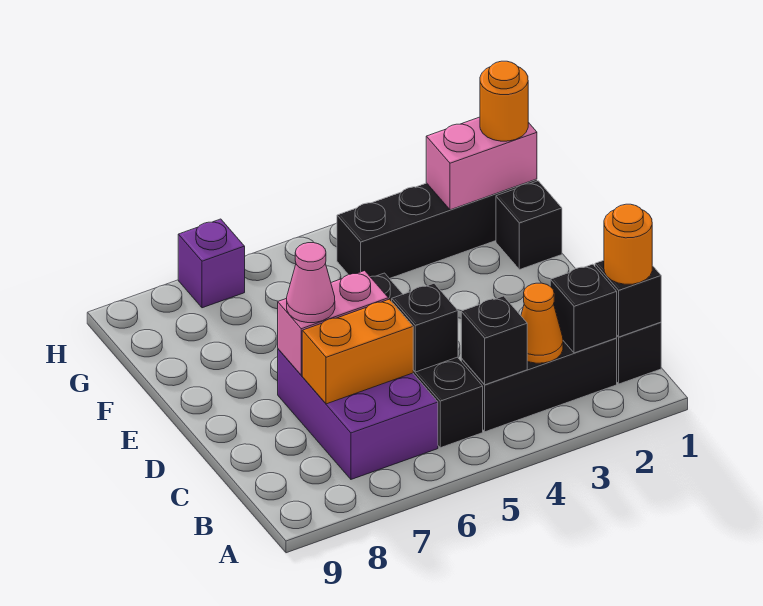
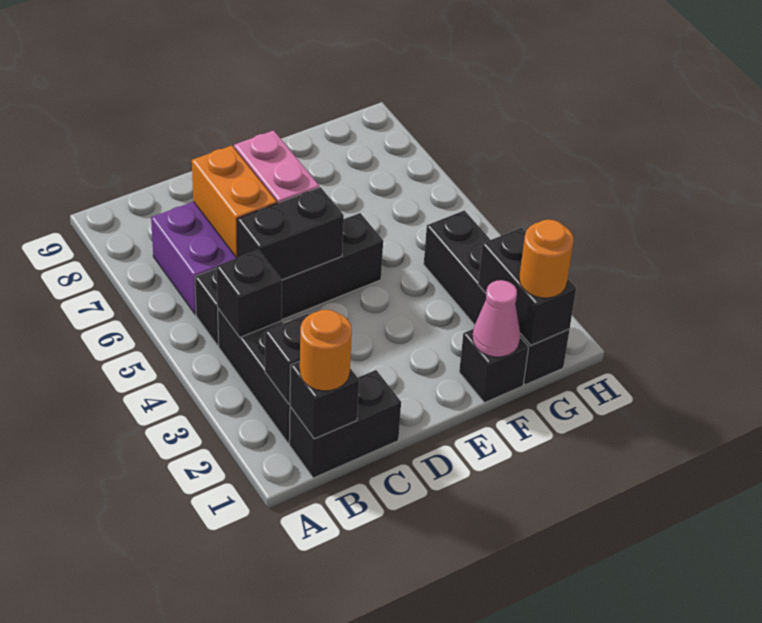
orange 1x1 cone [521,283,563,363] -> none
black 1x1 brick [392,284,458,372] -> black 1x2 brick [237,187,344,280]
pink 1x1 cone [287,243,335,323] -> pink 1x1 cone moved to [472,280,520,357]
pink 1x2 brick [426,117,537,210] -> black 1x2 brick [478,228,576,345]
purple 1x1 brick [178,219,245,308] -> none

